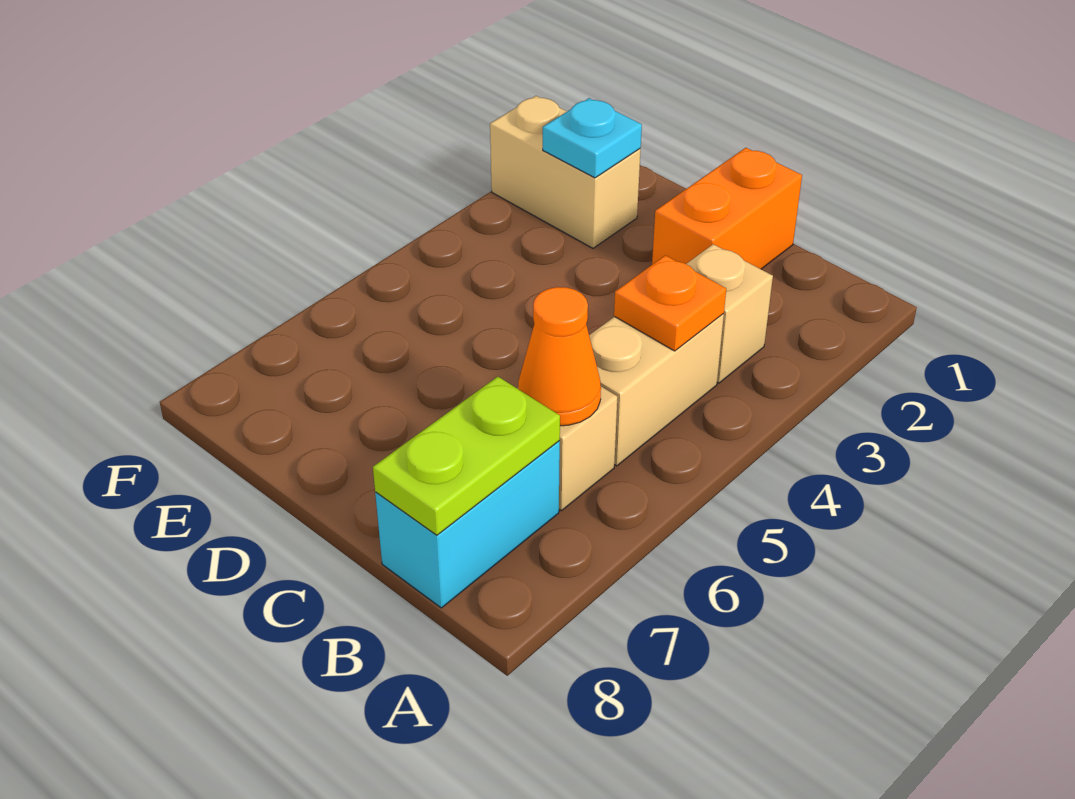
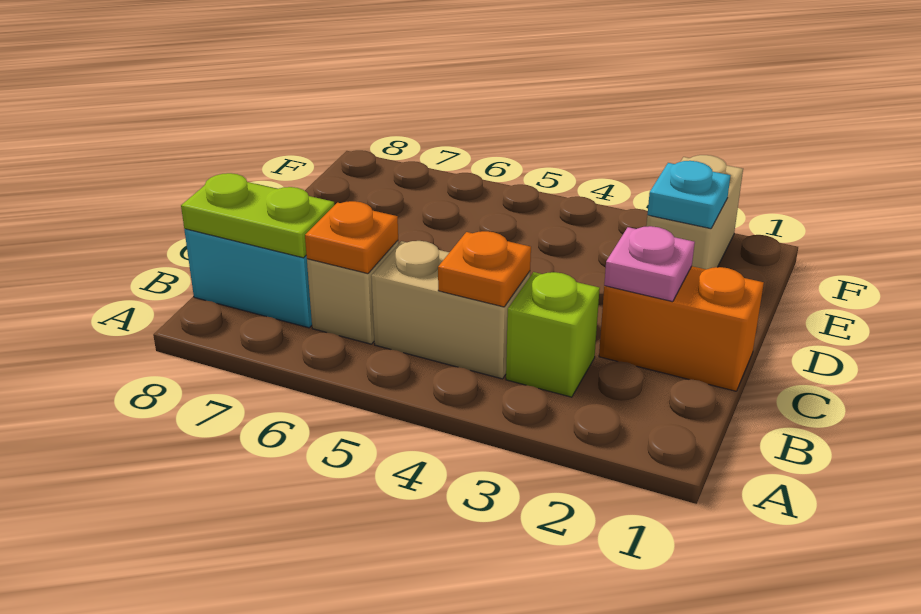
tan 1x1 brick [687,244,773,383] -> lime 1x1 brick [506,272,600,397]
orange 1x1 cone [518,287,601,426] -> orange 1x1 plate [305,201,398,274]
none -> pink 1x1 plate [604,226,695,302]

